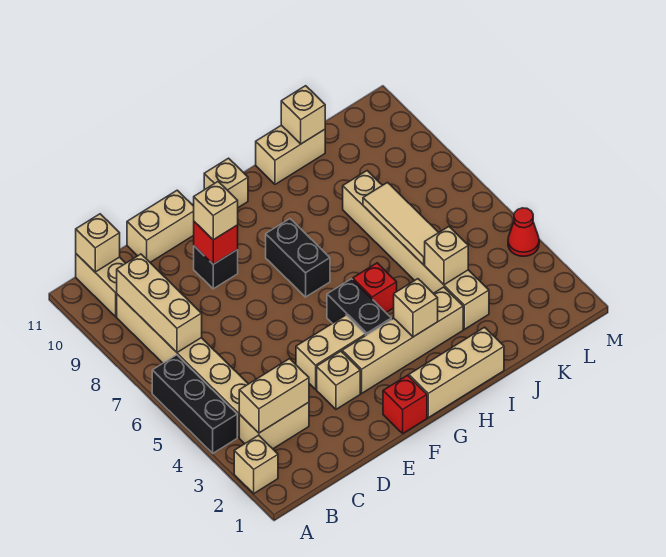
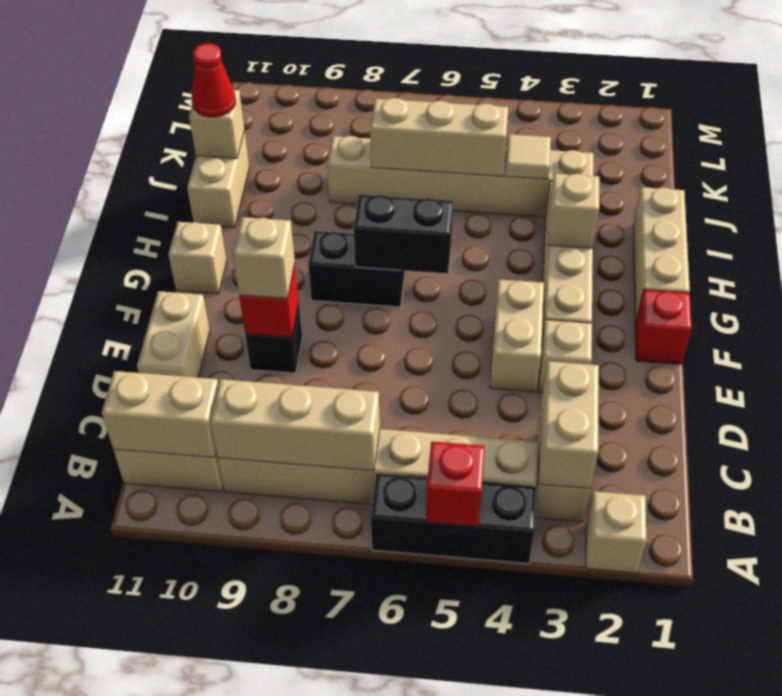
tan 1x1 brick [76,214,120,272] -> tan 1x2 brick [102,371,218,457]
black 1x2 brick [327,279,391,335] -> black 1x2 brick moved to [354,195,453,274]
red 1x1 brick [353,263,397,312] -> red 1x1 brick moved to [426,441,485,526]
tan 1x1 brick [425,227,468,285] -> tan 1x1 tile [505,134,551,179]
tan 1x3 tile [363,183,439,265] -> tan 1x3 brick [370,98,508,176]
red 1x1 cone [508,208,539,256] -> red 1x1 cone moved to [192,43,236,117]

